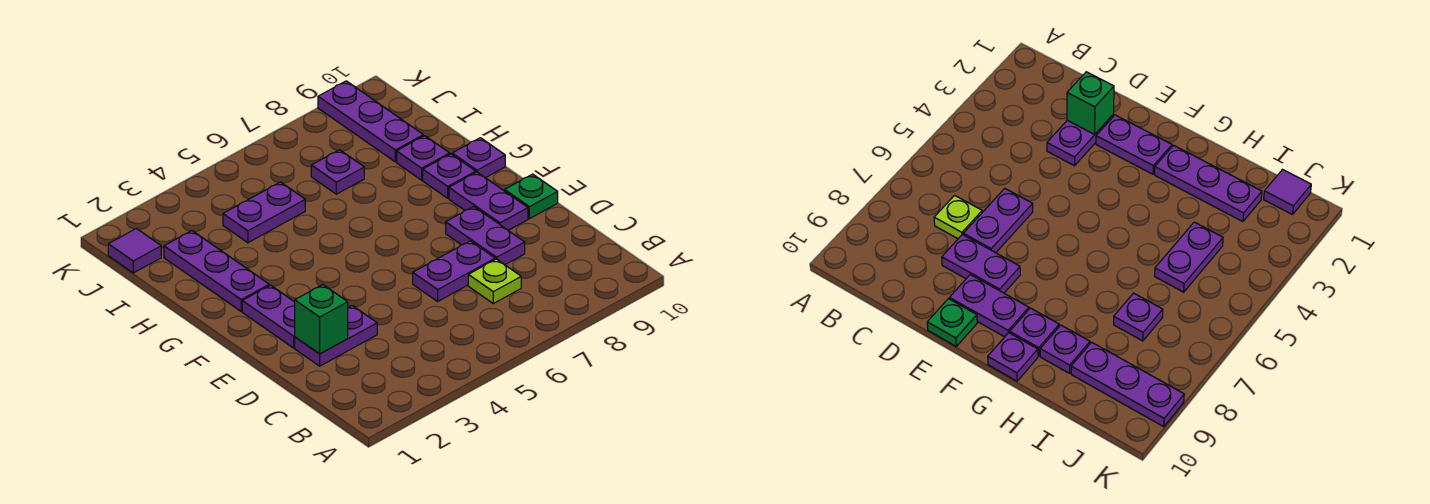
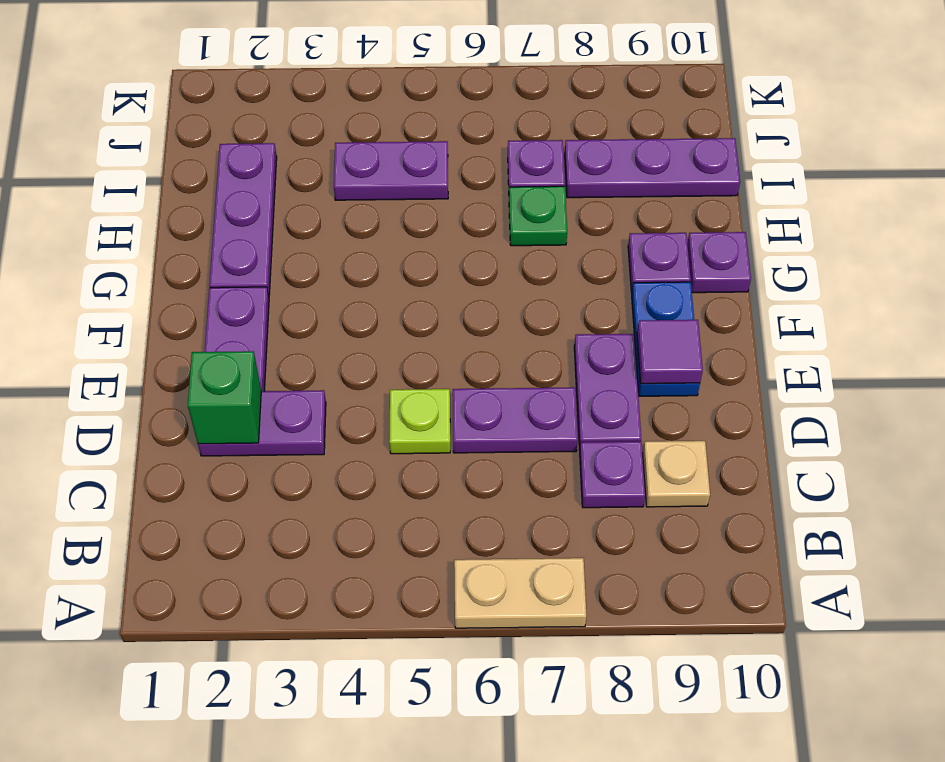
none -> tan 1x2 plate [454,558,586,628]
lime 1x1 plate [468,259,521,303] -> lime 1x1 plate moved to [389,389,450,454]
none -> tan 1x1 plate [643,441,710,507]
purple 1x2 plate [449,172,528,230] -> blue 1x2 plate [632,282,700,396]
green 1x1 plate [505,174,558,219] -> green 1x1 plate moved to [509,186,567,246]
purple 1x1 plate [397,136,450,180] -> purple 1x1 plate moved to [580,441,645,508]
purple 1x3 plate [318,81,423,162] -> purple 1x3 plate turned to [565,138,740,198]
purple 1x1 tile [108,229,161,273] -> purple 1x1 tile moved to [637,320,703,384]

